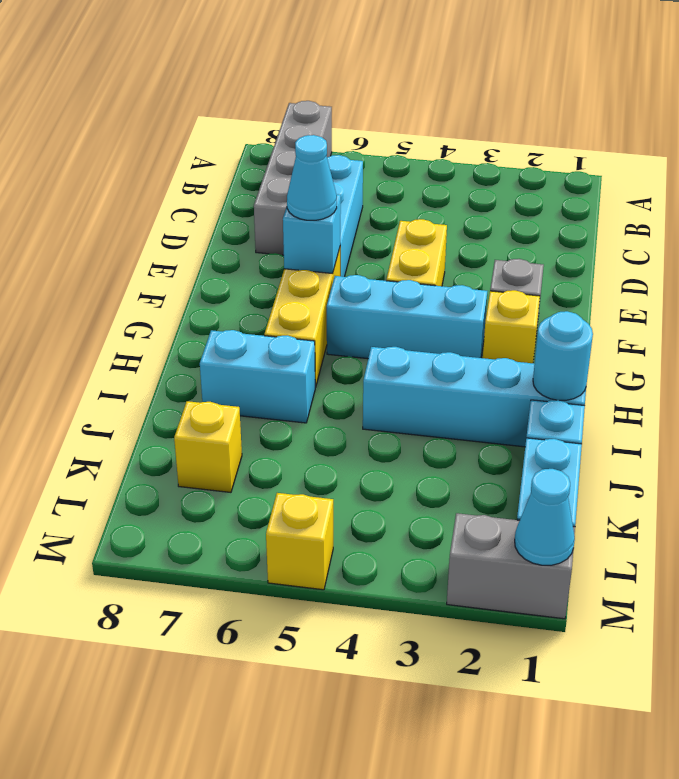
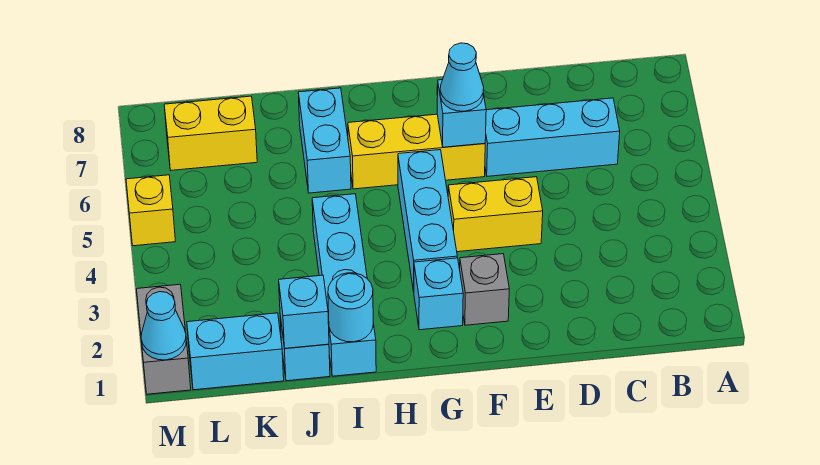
grey 1x4 brick [254,101,332,255] -> none
yellow 1x1 brick [483,290,540,363] -> cyan 1x1 brick [414,258,463,330]
none -> cyan 1x1 brick [279,275,329,349]
yellow 1x1 brick [174,401,242,492] -> yellow 1x2 brick [164,96,257,170]

